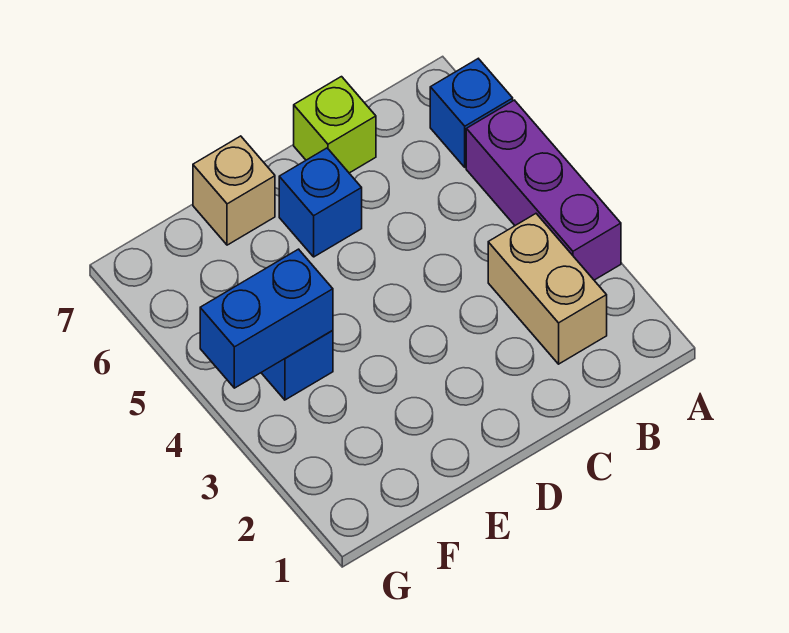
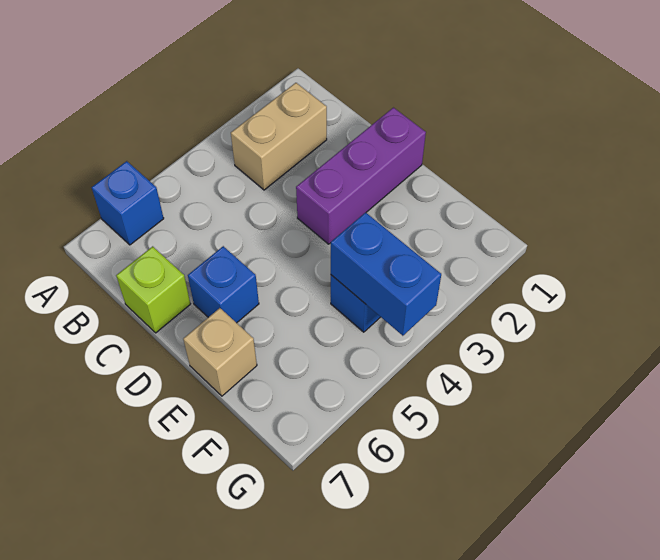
purple 1x3 brick [466,100,621,280] -> purple 1x3 brick moved to [296,108,426,244]

